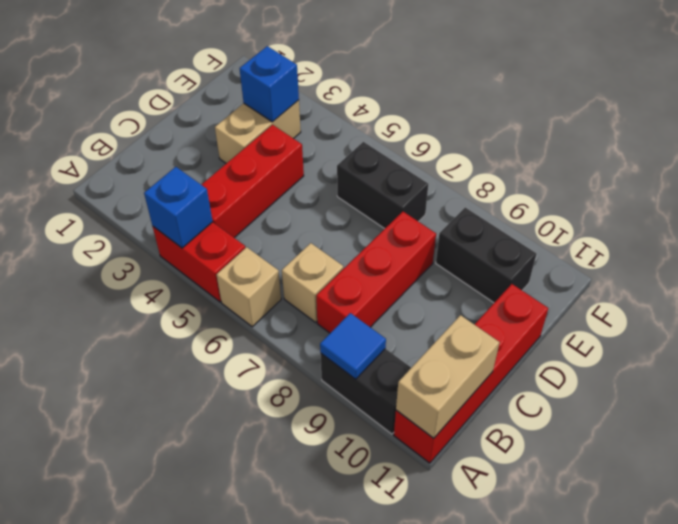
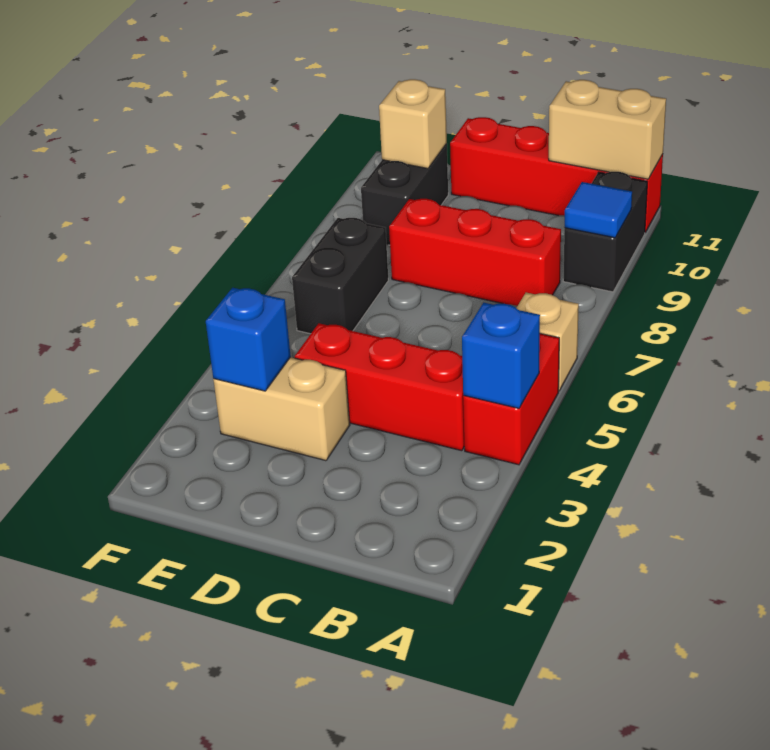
tan 1x1 brick [282,243,343,322] -> tan 1x1 brick moved to [379,79,447,168]

